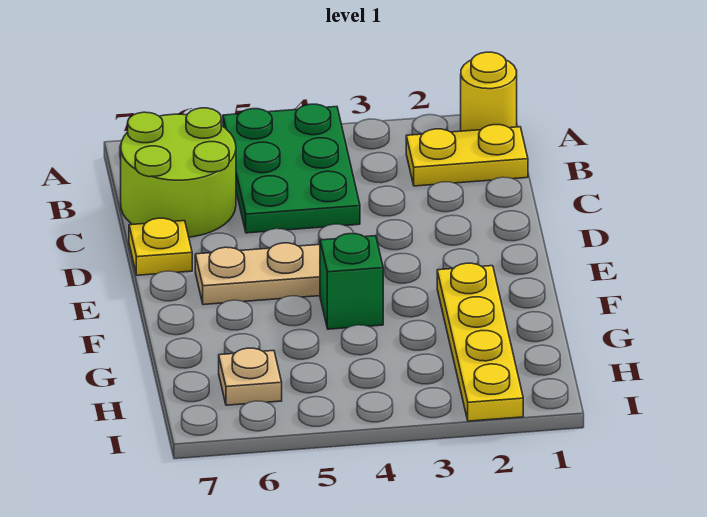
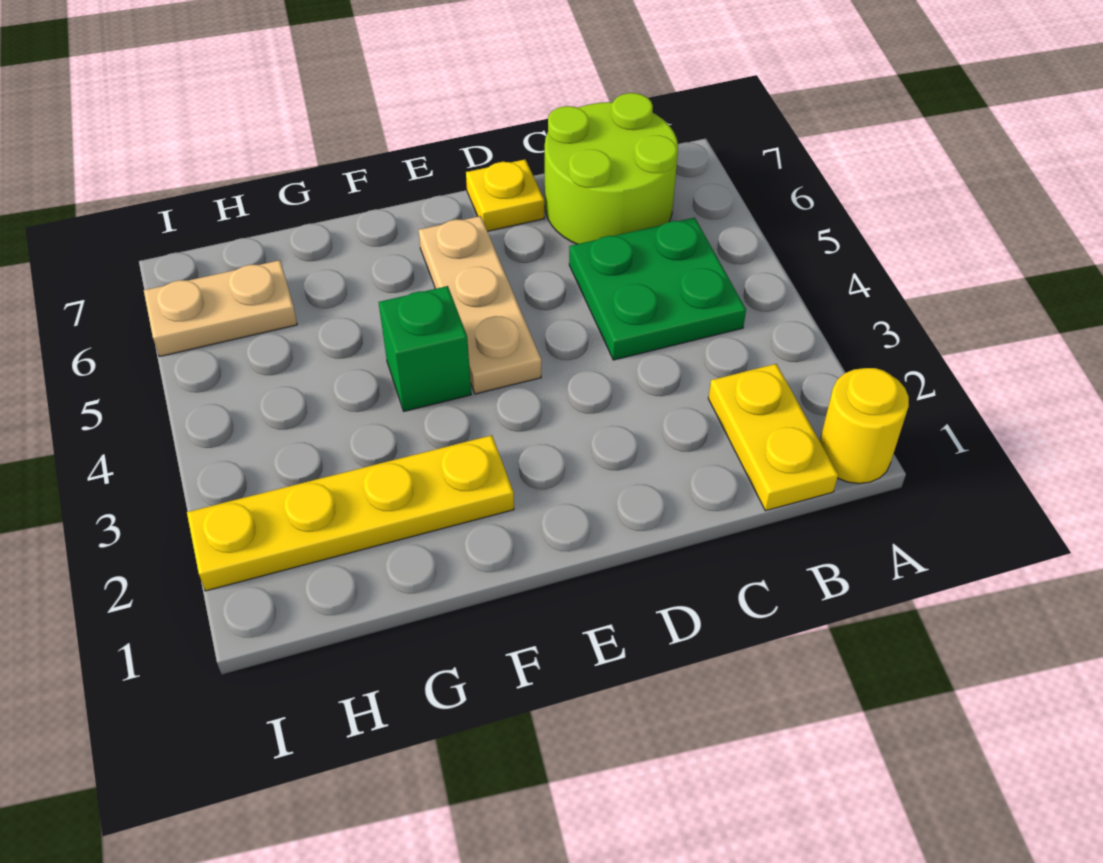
green 2x3 plate [223,104,360,233] -> green 2x2 plate [569,218,746,360]
tan 1x1 plate [219,348,282,405] -> tan 1x2 plate [144,260,297,357]

